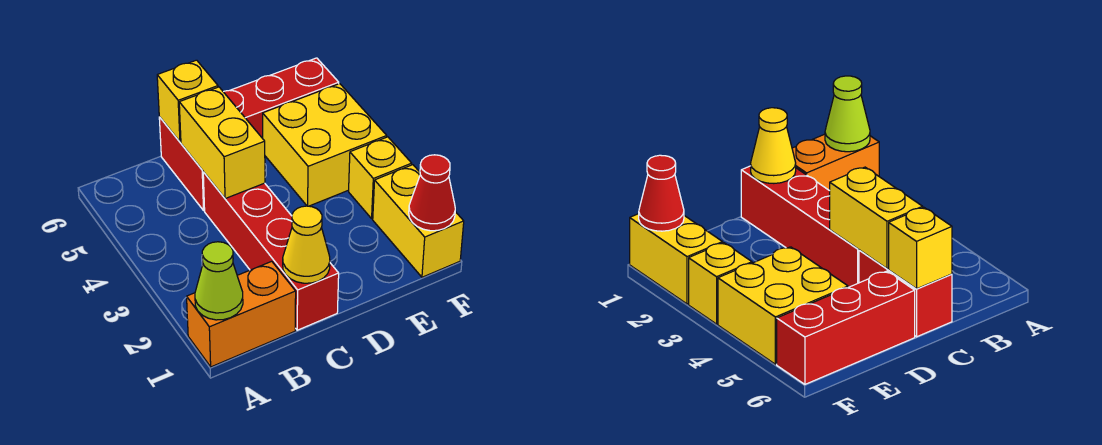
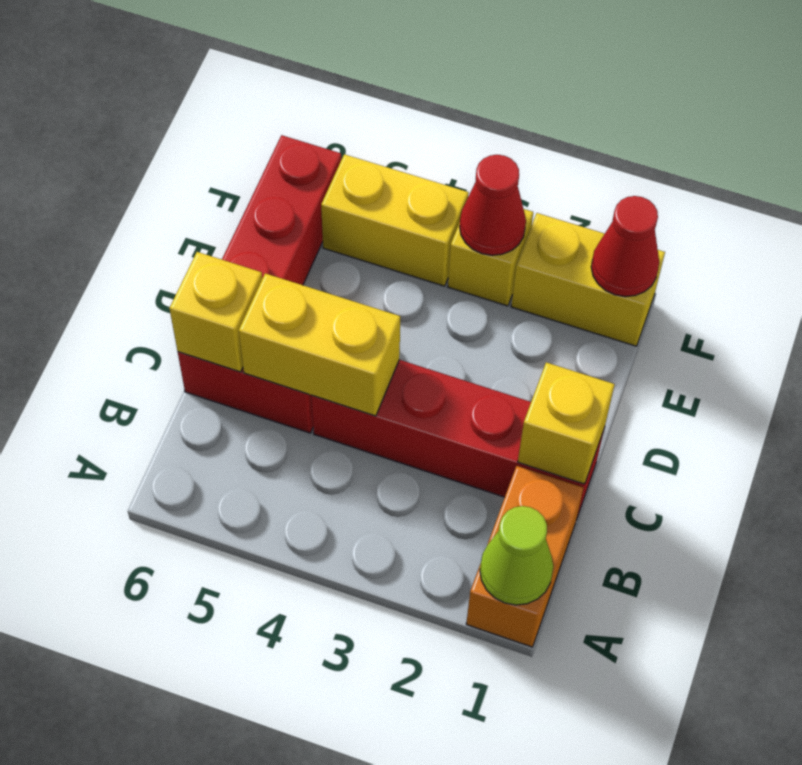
yellow 1x1 cone [283,206,330,283] -> yellow 1x1 brick [518,362,615,484]
yellow 2x2 brick [263,84,387,206] -> yellow 1x2 brick [321,154,469,286]
none -> red 1x1 cone [460,155,526,255]

